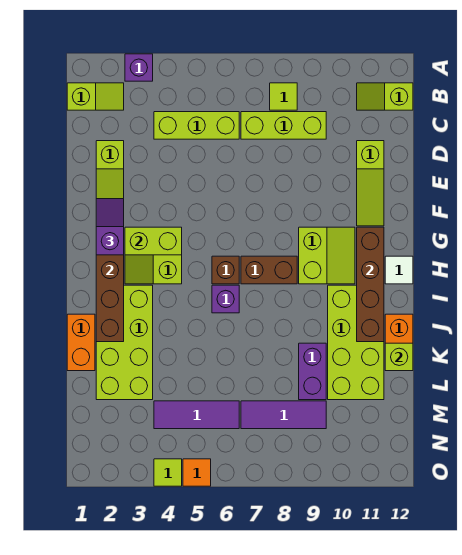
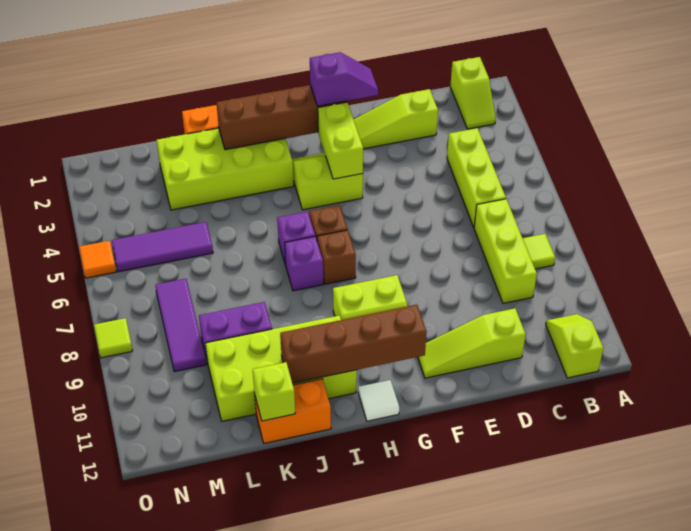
purple 1x1 brick [125,54,153,81] -> purple 1x1 brick moved to [285,236,323,291]
brown 1x2 brick [241,256,297,284] -> brown 1x1 brick [317,230,356,284]
purple 1x3 tile [154,401,239,429] -> purple 1x3 tile turned to [112,222,213,272]
lime 1x1 tile [154,459,182,486] -> lime 1x1 tile moved to [94,318,133,358]

